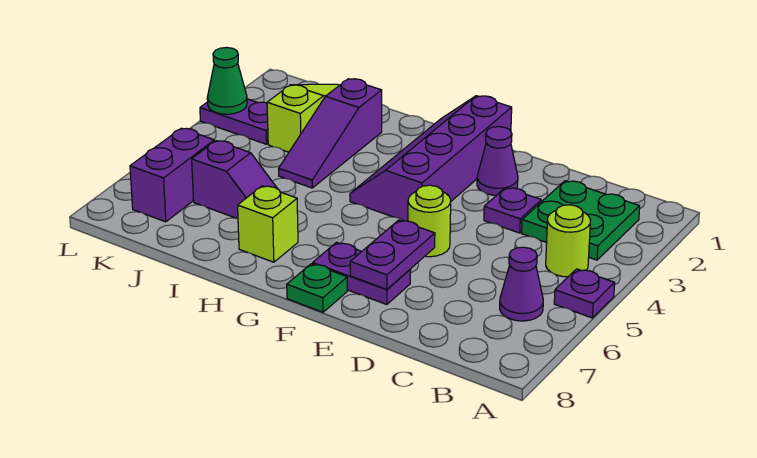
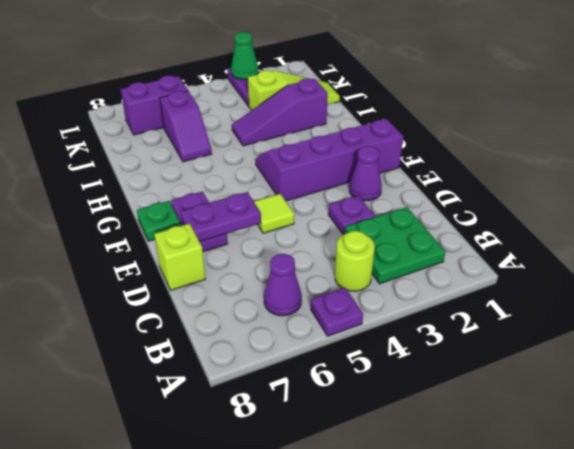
lime 1x1 round brick [408,185,451,257] -> lime 1x1 tile [254,194,294,233]
lime 1x1 brick [238,186,298,262] -> lime 1x1 brick moved to [154,223,205,290]

